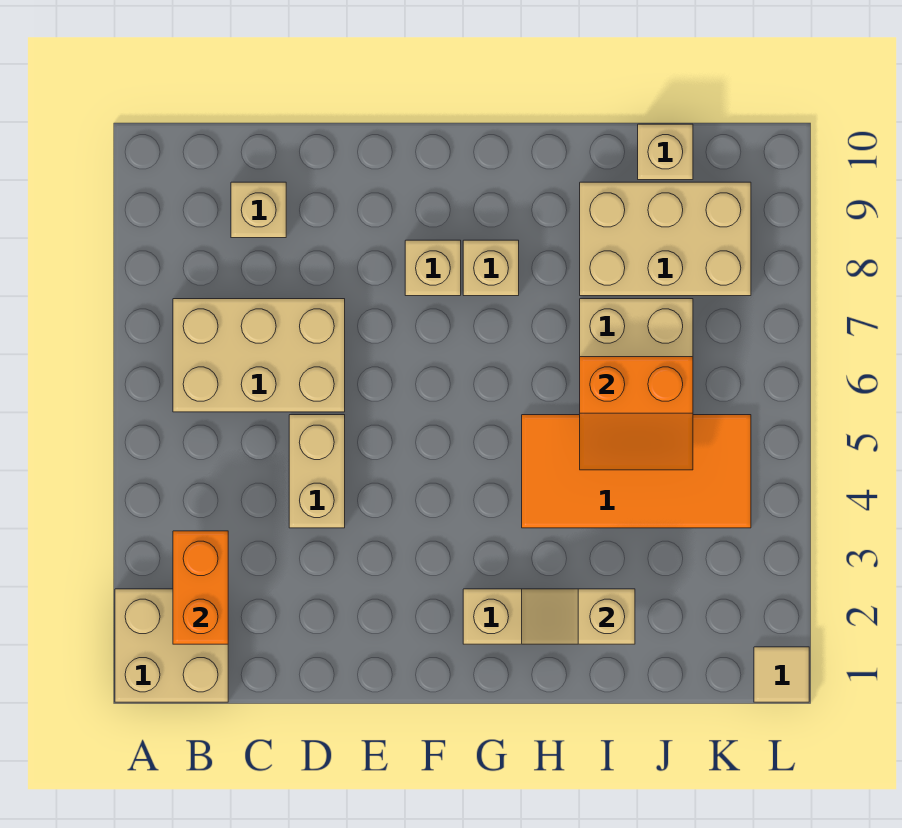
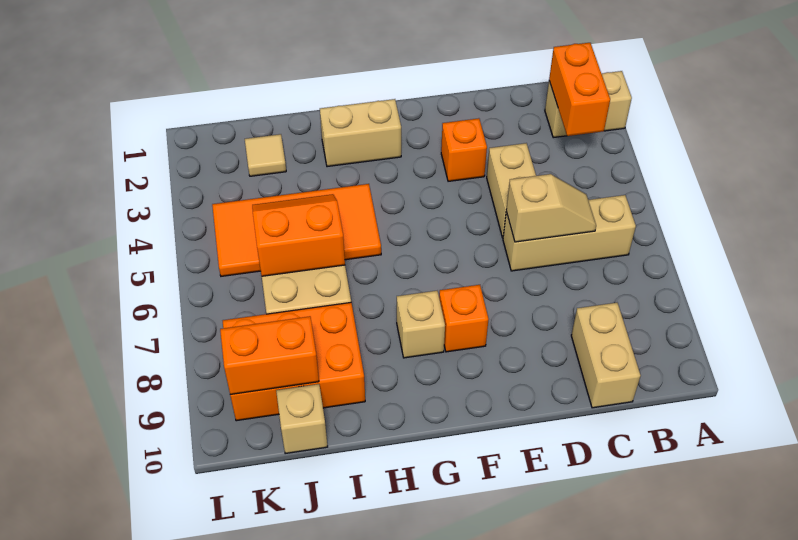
tan 2x2 brick [115,589,228,702] -> tan 1x2 brick [545,71,632,138]
tan 2x3 brick [173,299,345,412] -> tan 1x3 brick [503,195,636,271]
tan 1x1 brick [231,182,286,238] -> tan 1x2 brick [571,303,641,408]
none -> orange 1x1 brick [441,118,487,181]
tan 1x1 brick [405,240,461,296] -> orange 1x1 brick [439,285,489,352]
tan 1x2 slope [522,589,635,644] -> tan 1x2 slope moved to [506,174,596,242]
tan 2x3 brick [580,182,751,296] -> orange 2x3 brick [223,302,365,421]
none -> orange 1x2 brick [220,316,319,395]
tan 1x1 tile [754,647,809,702] -> tan 1x1 tile moved to [245,134,286,176]

